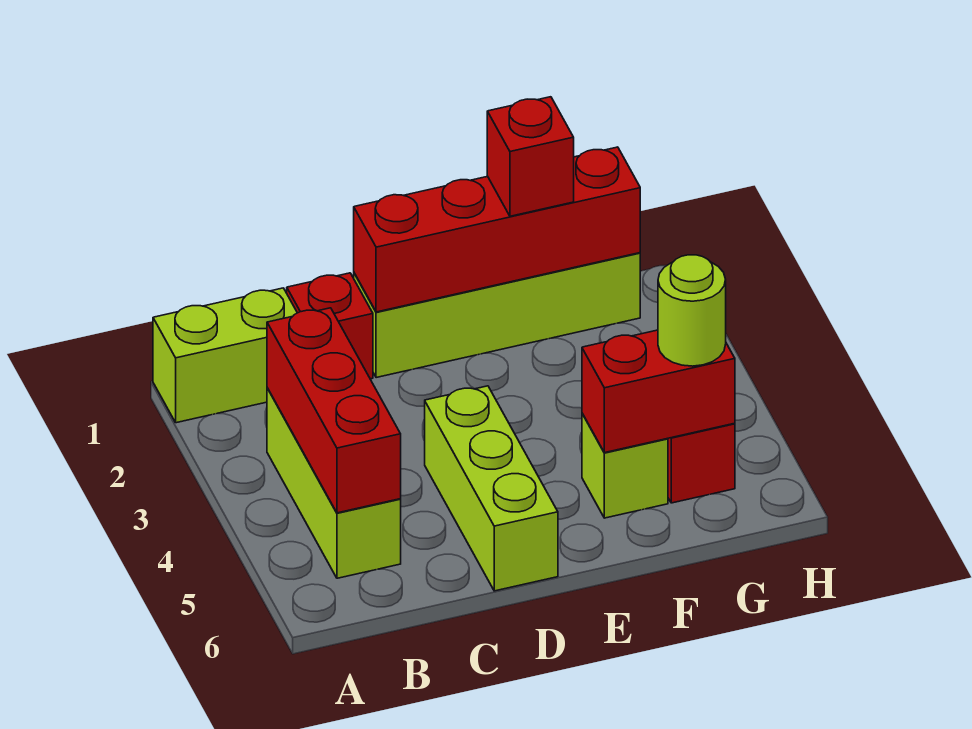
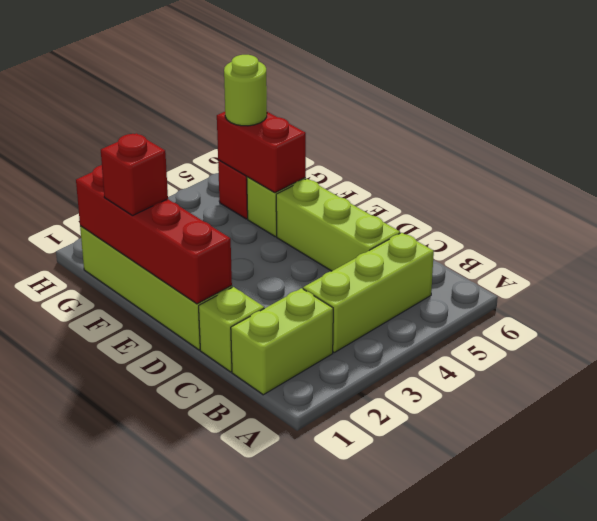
lime 1x2 brick [153,288,297,423] -> lime 1x2 brick turned to [231,288,333,395]
red 1x3 brick [267,308,401,513] -> none
red 1x1 brick [287,273,373,379] -> lime 1x1 brick [199,287,264,372]
lime 1x3 brick [425,386,558,591] -> lime 1x3 brick turned to [276,179,400,271]

